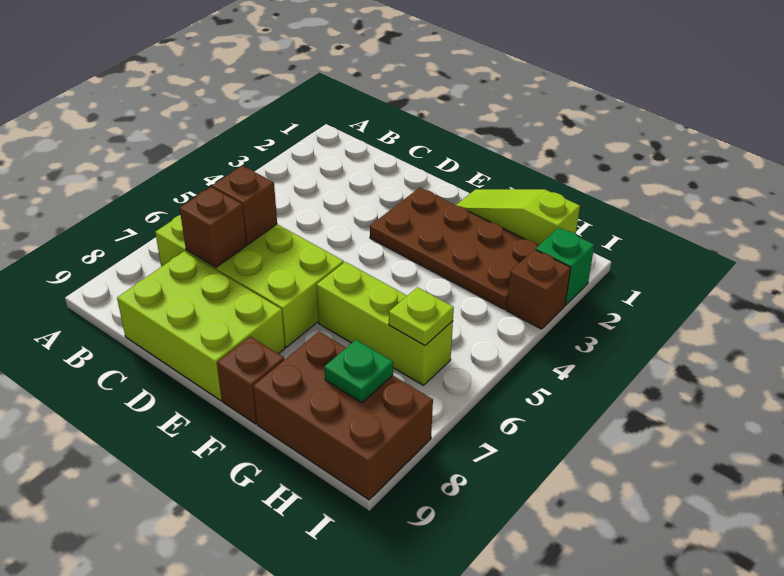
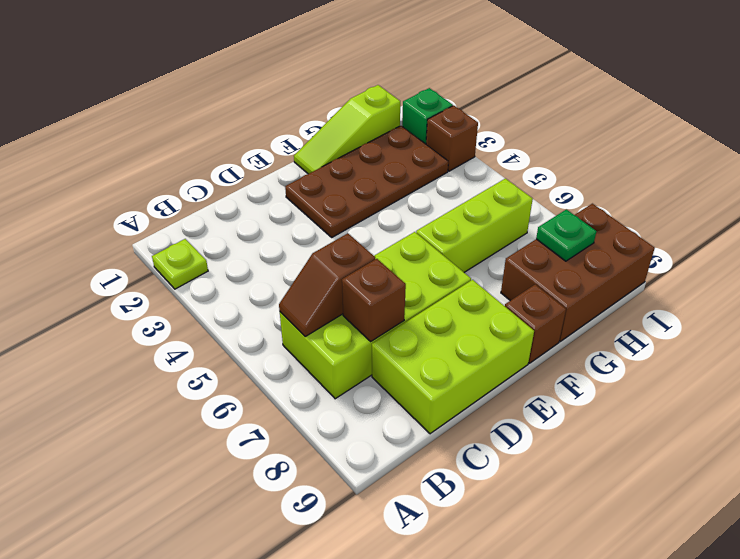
lime 1x1 plate [389,287,454,346] -> lime 1x1 plate moved to [152,239,208,289]

